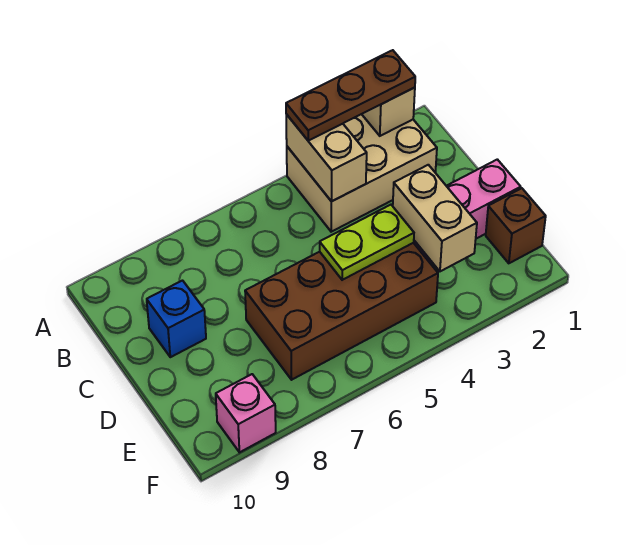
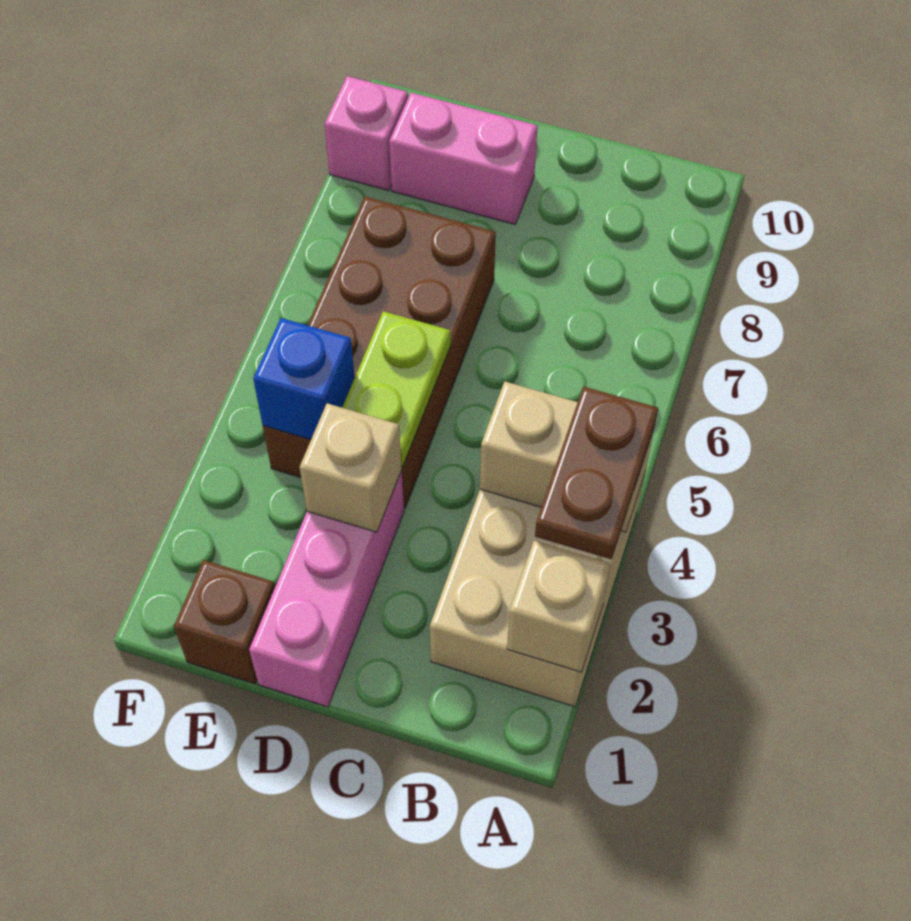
brown 1x3 plate [286,50,415,141] -> brown 1x2 plate [535,387,658,559]
blue 1x1 brick [147,281,206,357] -> blue 1x1 brick moved to [253,318,355,440]
tan 1x2 brick [393,165,477,271] -> tan 1x1 brick [299,403,402,532]
none -> pink 1x2 brick [389,93,538,224]

